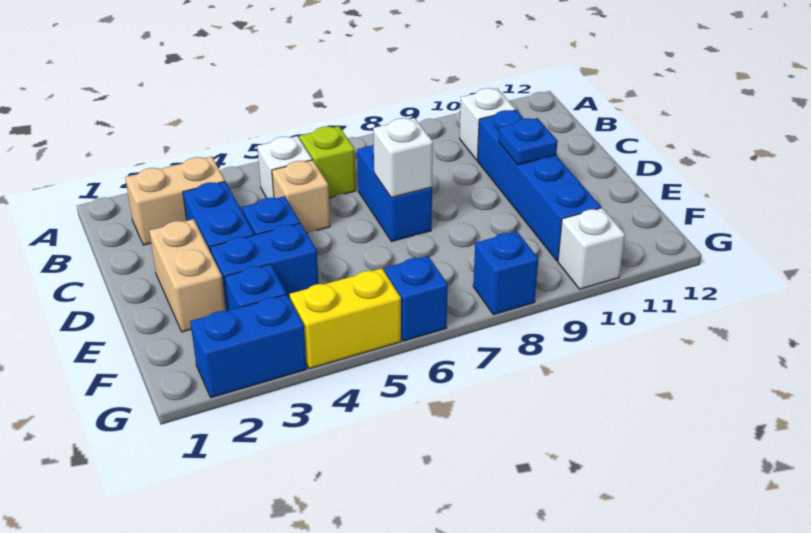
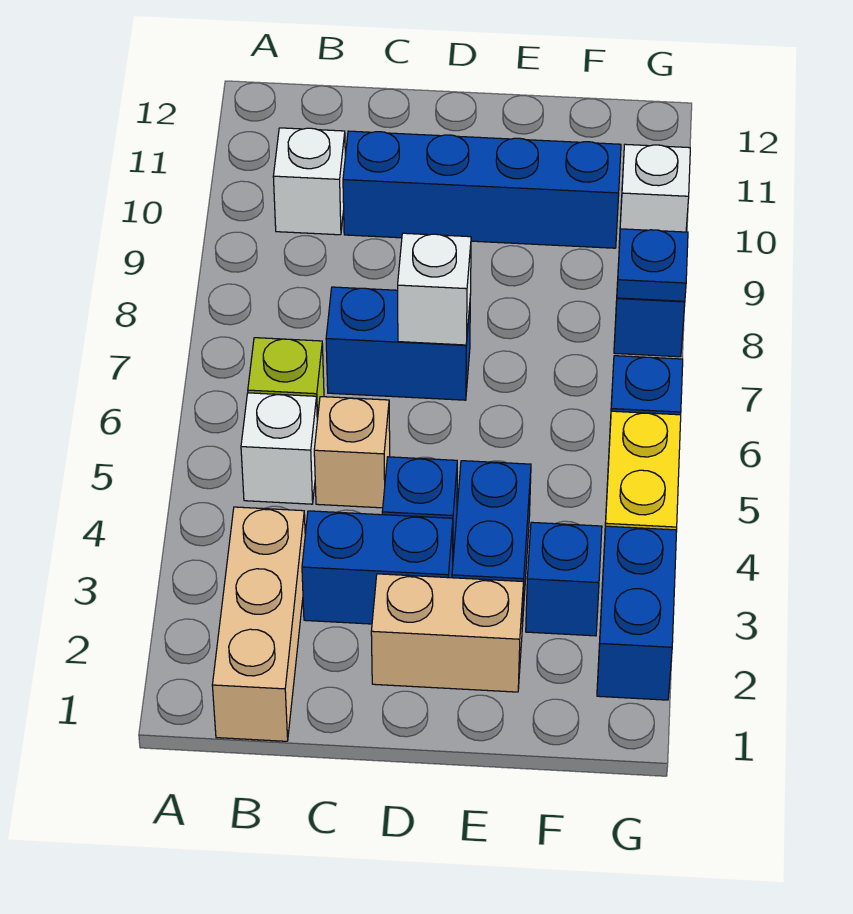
tan 1x2 brick [125,156,225,245] -> tan 1x3 brick [212,507,305,741]
blue 1x1 plate [499,118,558,165] -> blue 1x1 plate moved to [617,229,688,301]

